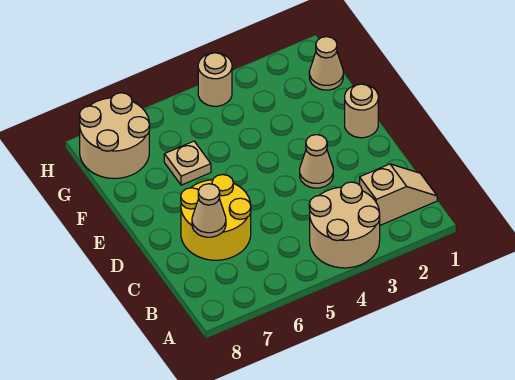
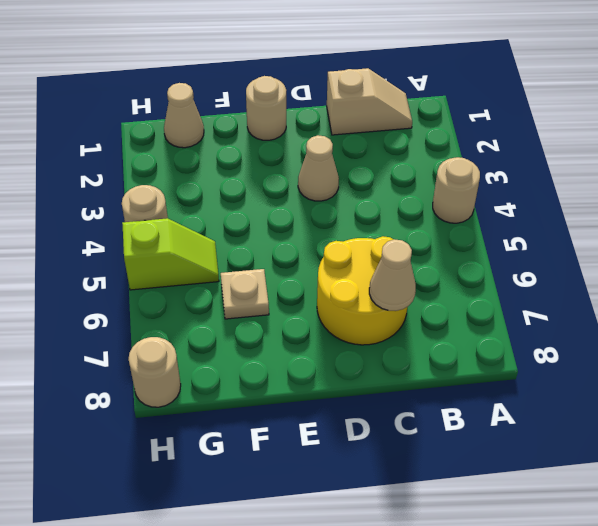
tan 2x2 round brick [309,182,380,268] -> tan 1x1 round brick [433,157,480,223]
tan 1x2 slope [360,164,437,225] -> tan 1x2 slope turned to [327,68,412,135]
none -> lime 1x2 slope [122,218,219,290]
tan 2x2 round brick [79,93,150,179] -> tan 1x1 round brick [129,337,181,407]

